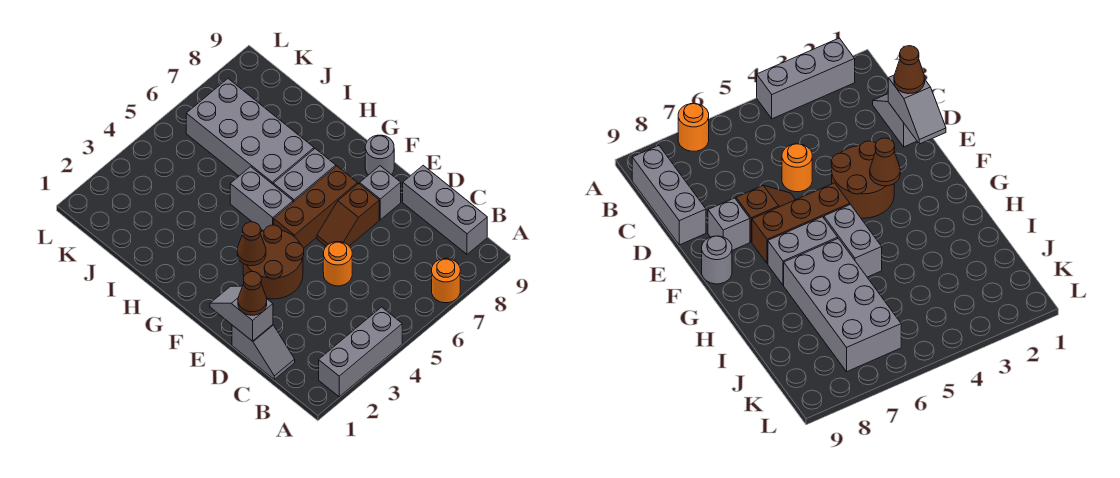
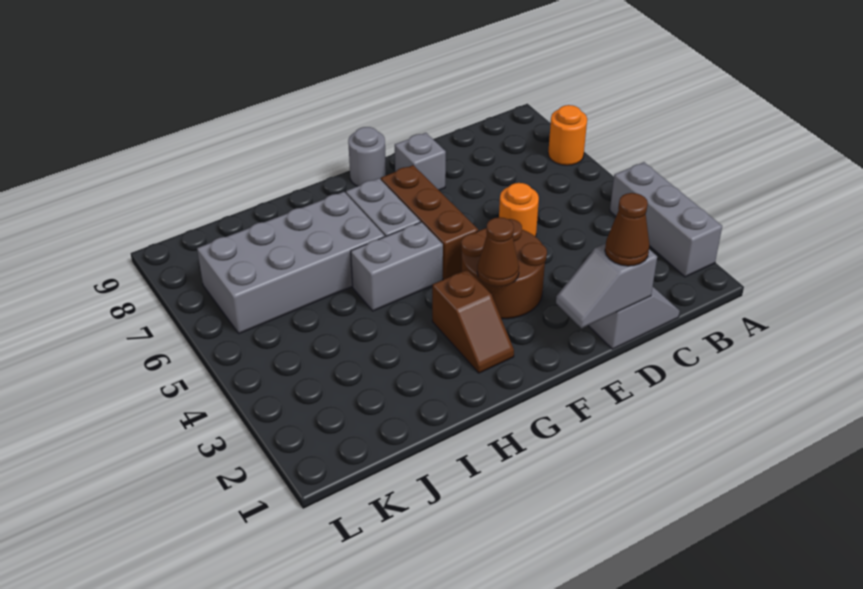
grey 1x3 brick [403,165,487,254] -> none
brown 1x2 slope [317,184,379,246] -> brown 1x2 slope moved to [432,270,514,373]

